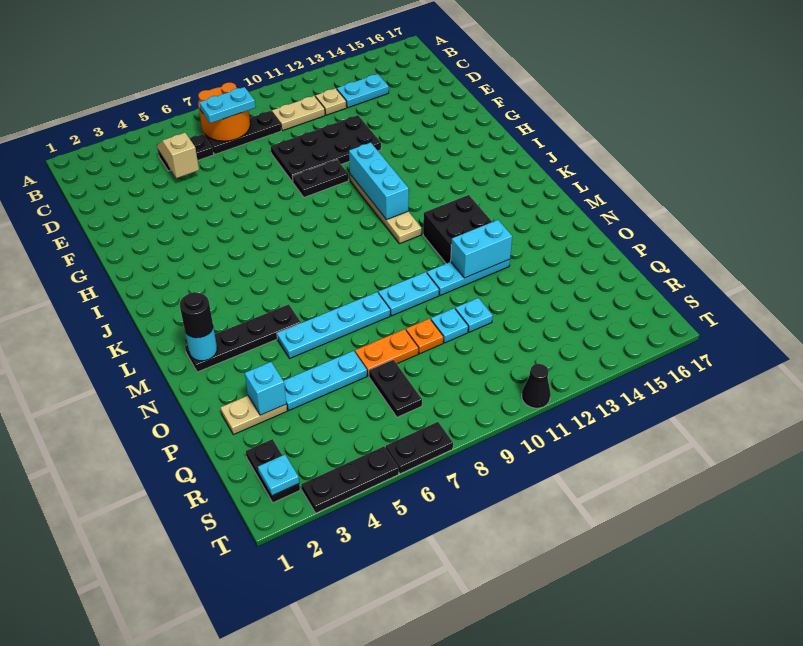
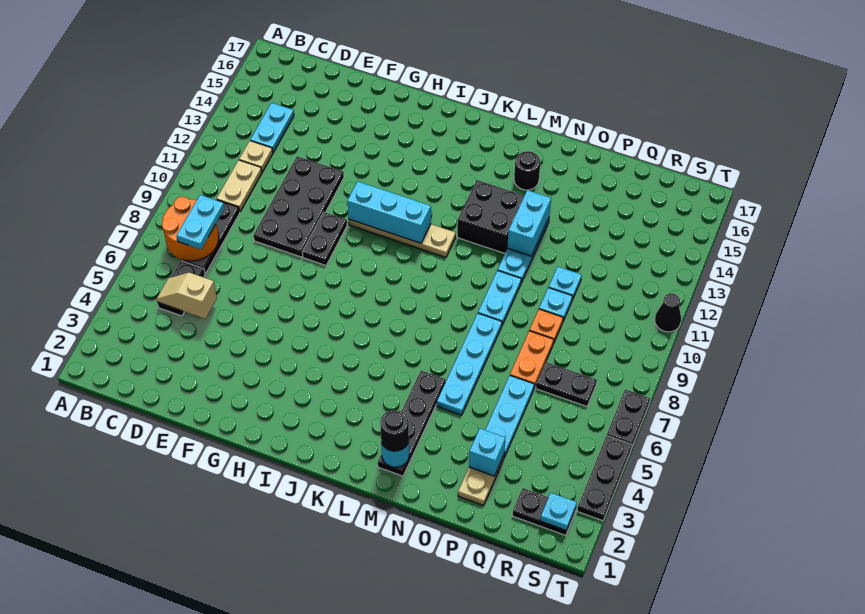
none -> black 1x1 round brick [514,151,540,190]

